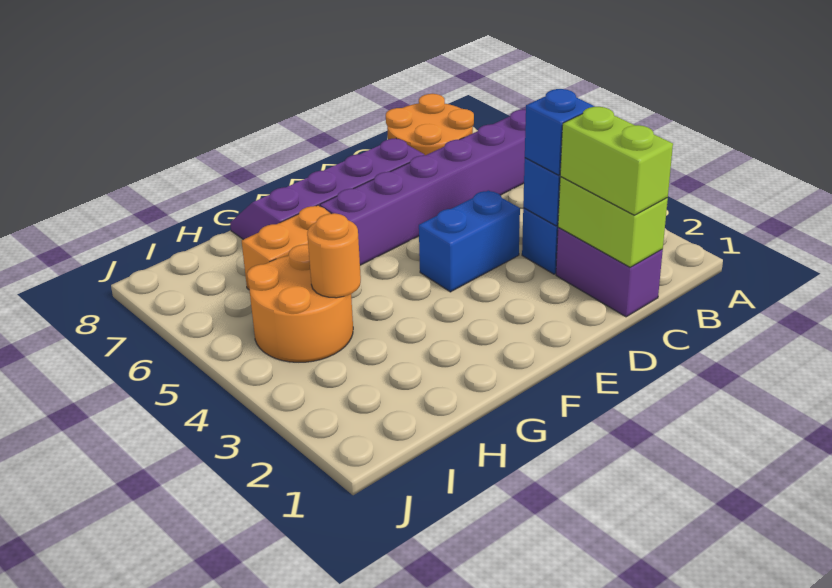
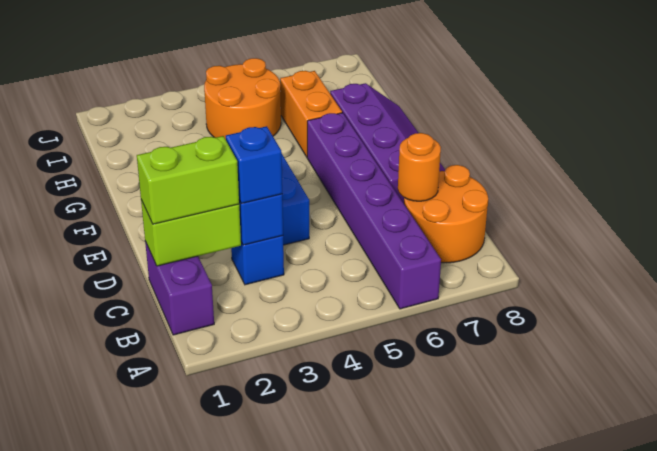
purple 1x2 brick [556,227,663,317] -> purple 1x2 brick turned to [145,242,214,335]
orange 1x1 round brick [307,213,361,298] -> orange 1x1 round brick moved to [398,133,441,201]

